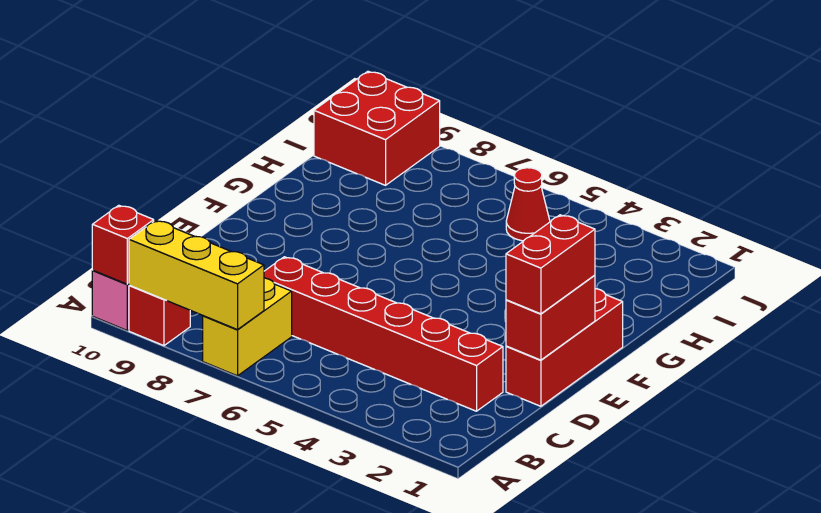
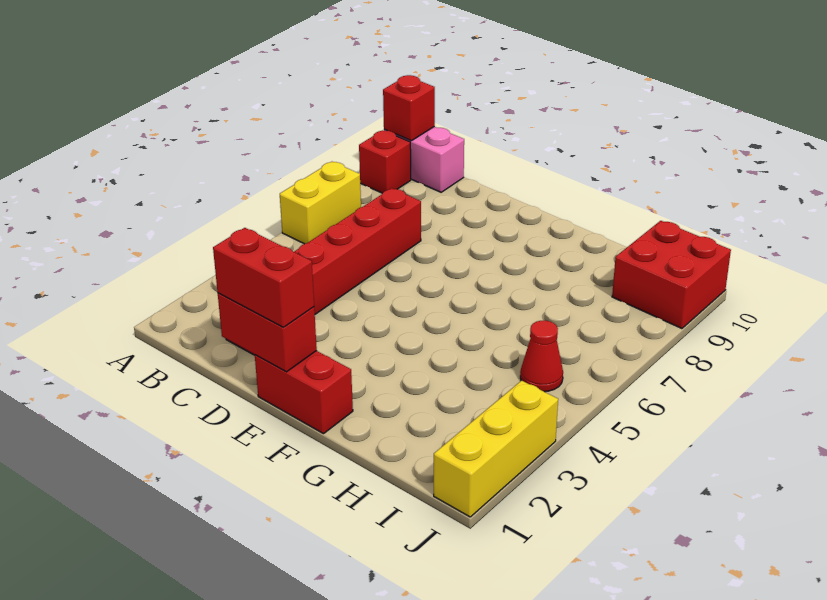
yellow 1x2 brick [203,278,292,376] -> yellow 1x2 brick turned to [280,162,361,244]
yellow 1x3 brick [129,220,264,330] -> yellow 1x3 brick moved to [434,381,558,517]
red 1x3 brick [506,289,623,406] -> red 1x2 brick [255,351,353,434]

